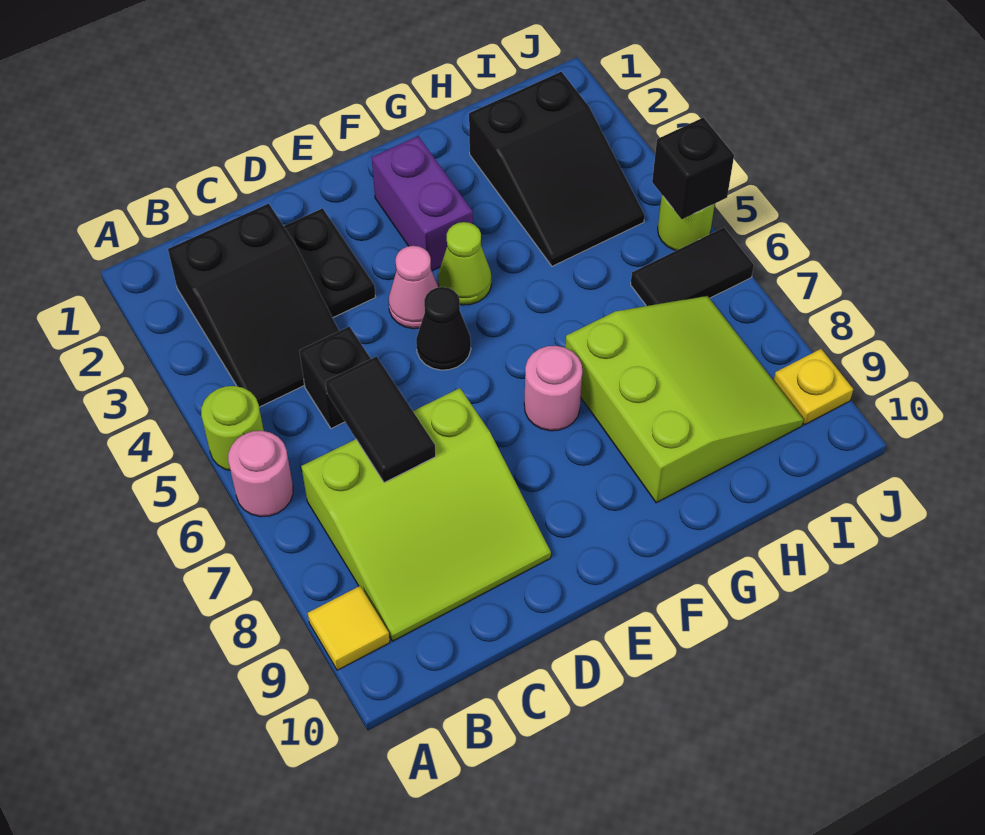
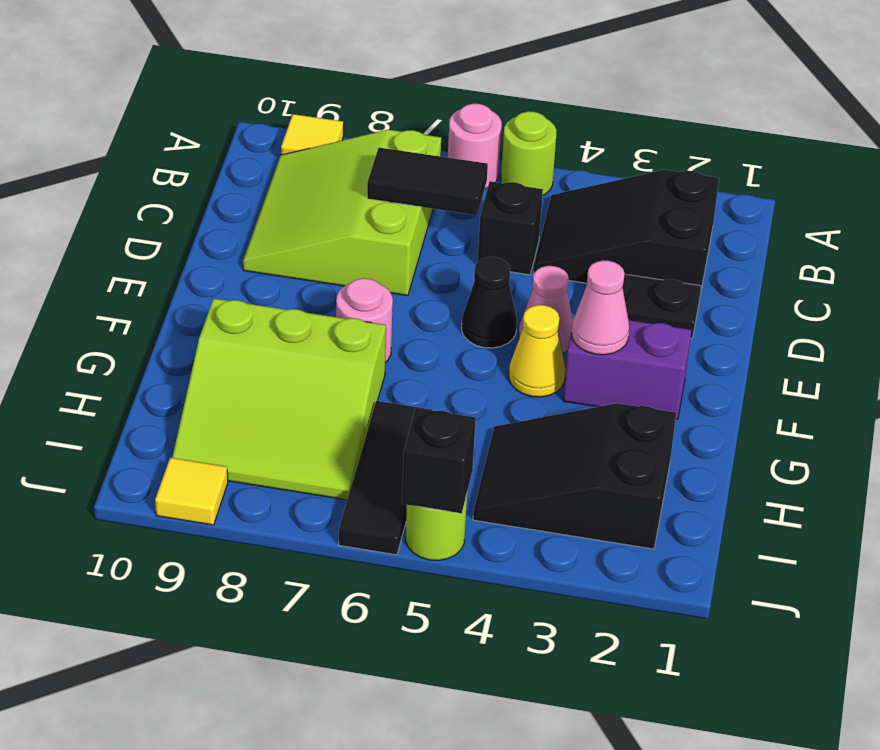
none -> pink 1x1 cone [572,260,629,355]
lime 1x1 cone [438,222,491,305] -> yellow 1x1 cone [509,305,565,397]
black 1x2 tile [631,228,754,306] -> black 1x3 tile [339,401,432,555]
yellow 1x1 plate [773,349,853,425] -> yellow 1x1 tile [155,458,228,525]

